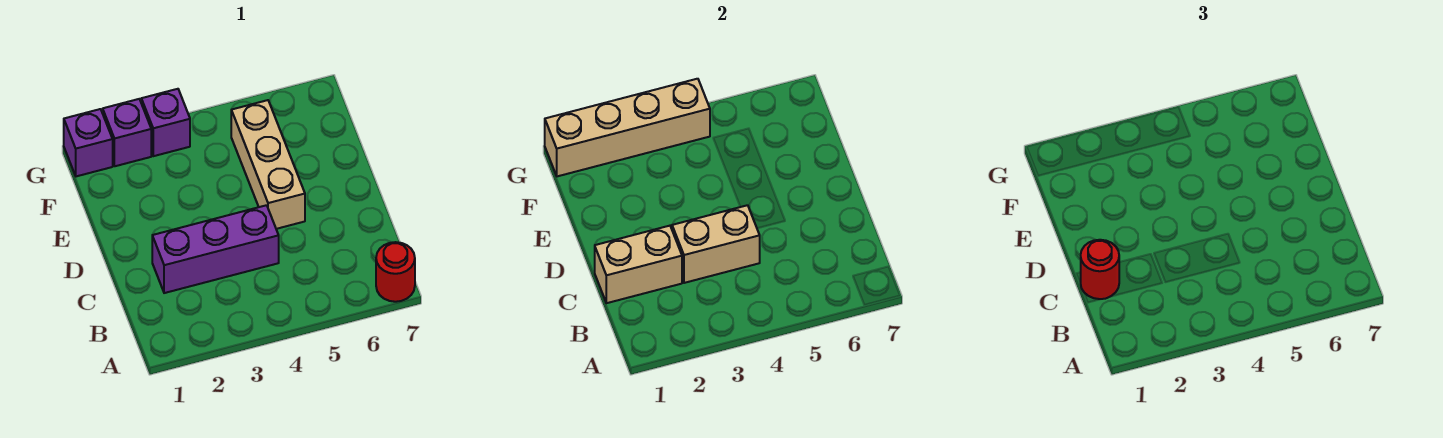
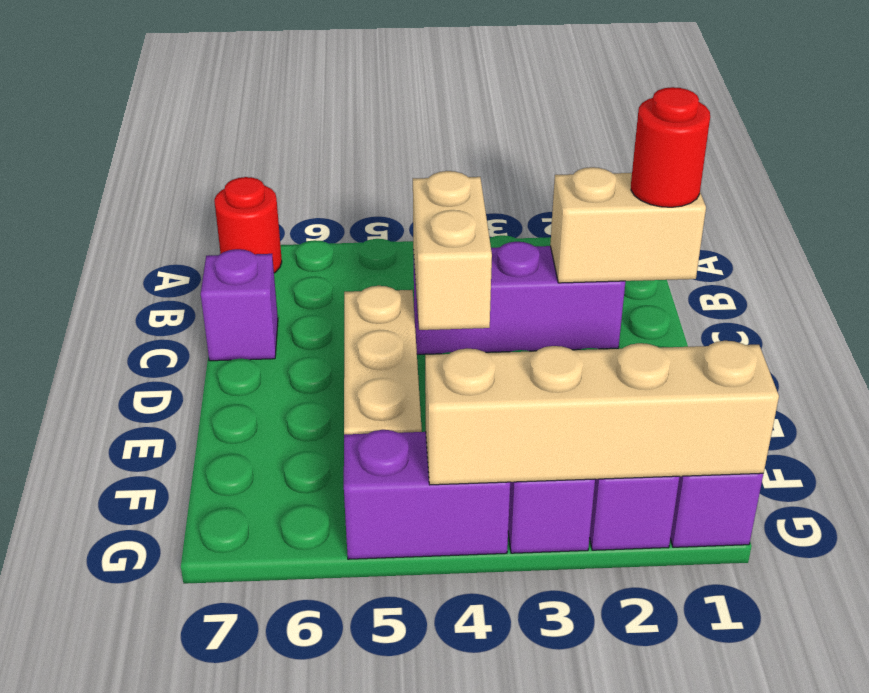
tan 1x2 brick [672,205,760,283] -> tan 1x2 brick turned to [413,171,492,330]
none -> purple 1x1 brick [201,249,278,361]
none -> purple 1x2 brick [344,430,510,559]

